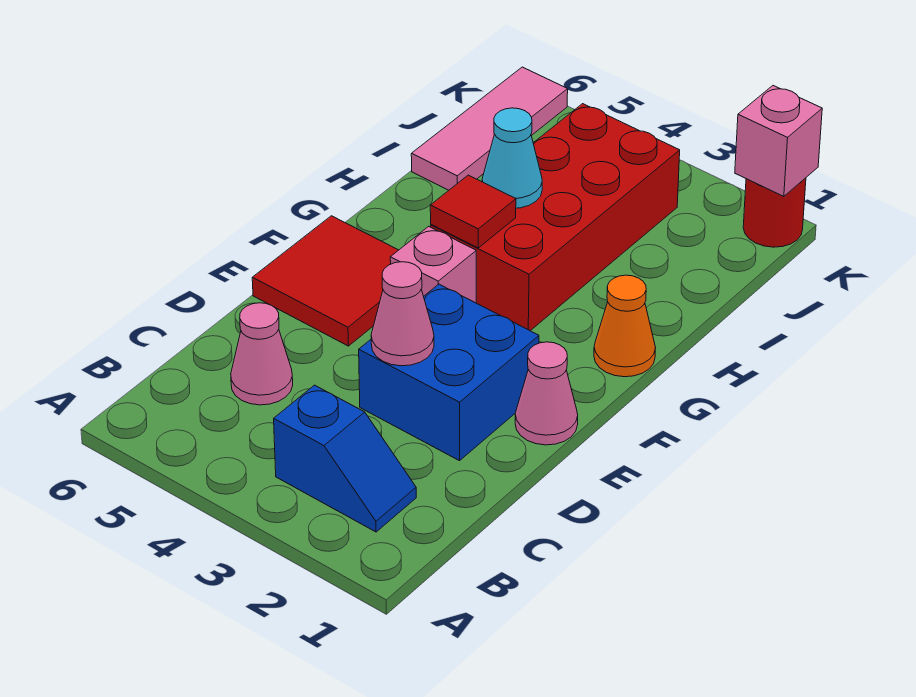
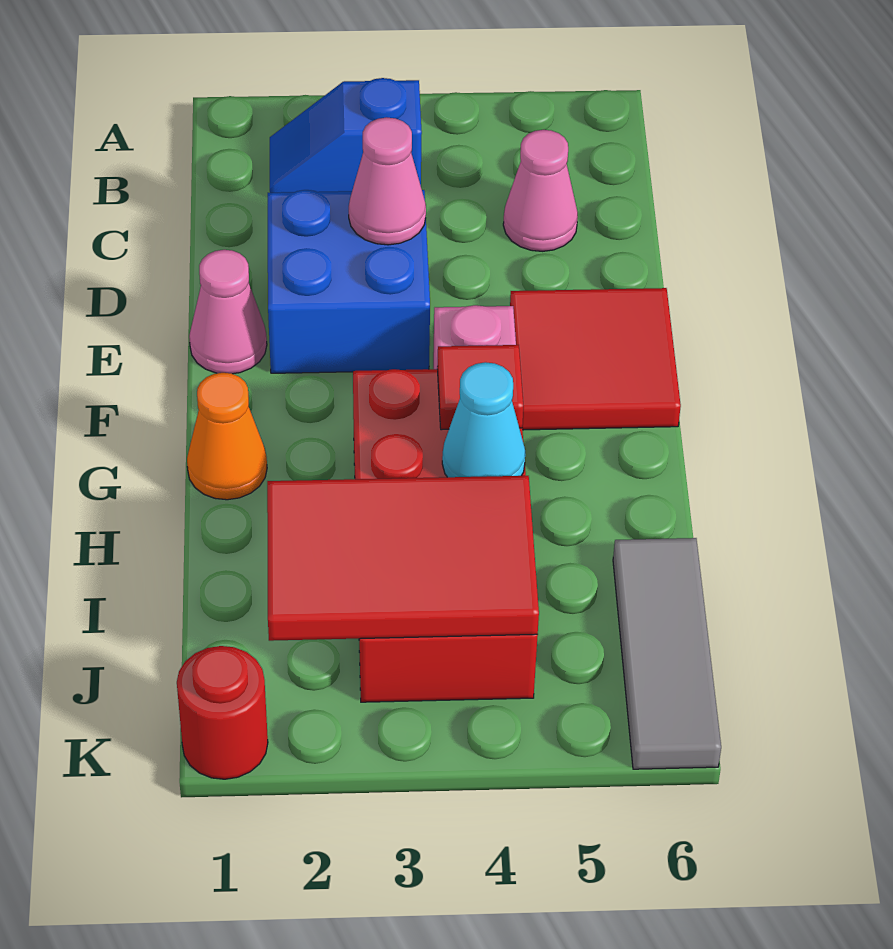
none -> red 2x3 tile [267,476,539,641]
pink 1x3 tile [411,67,568,190] -> grey 1x3 tile [613,538,721,769]
pink 1x1 brick [735,86,822,196] -> none

